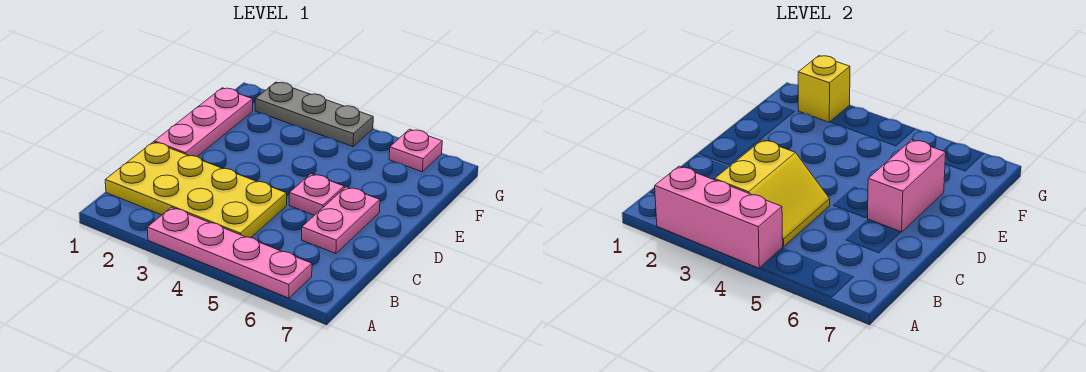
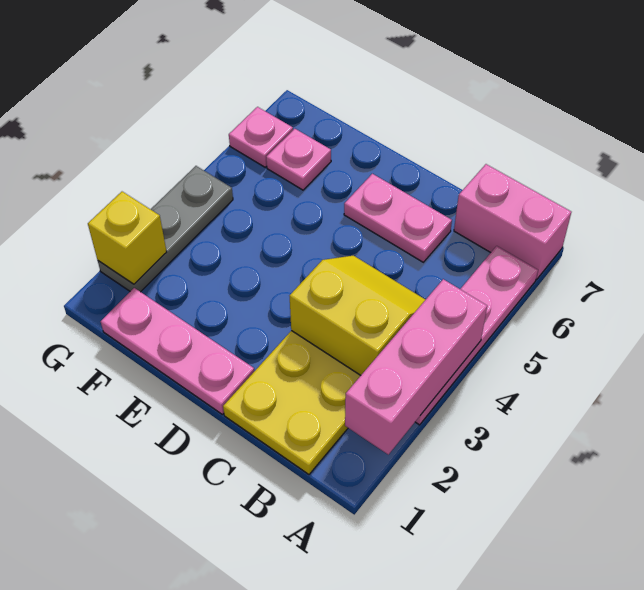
pink 1x1 plate [289,174,344,215] -> pink 1x1 plate moved to [266,129,331,190]
pink 1x2 brick [868,140,946,232] -> pink 1x2 brick moved to [454,164,571,279]

